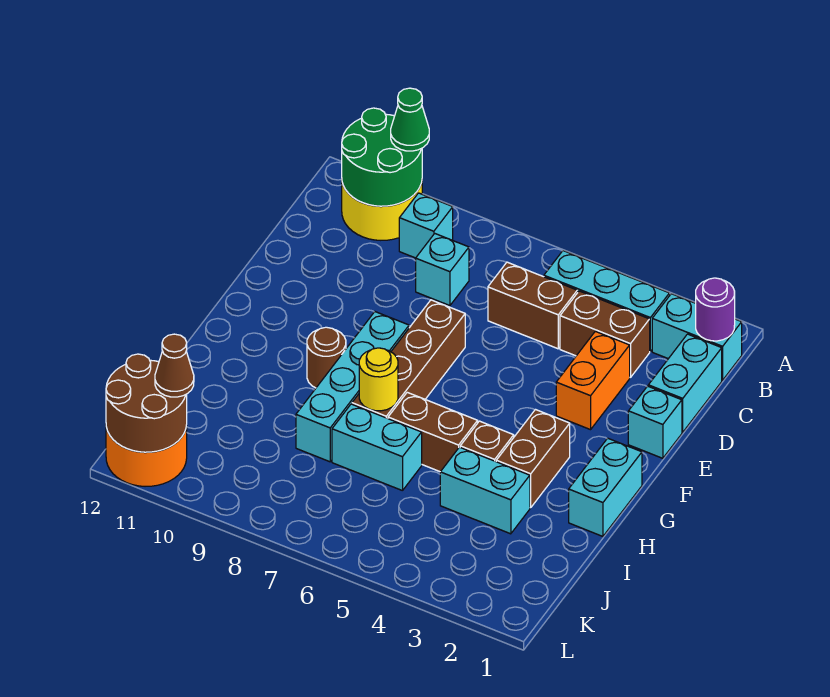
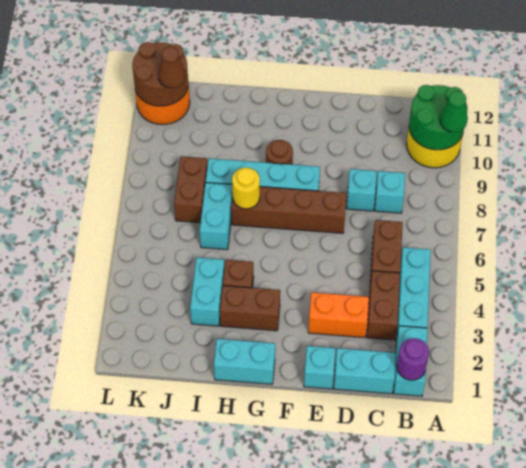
cyan 1x1 brick [399,193,453,258] -> cyan 1x1 brick moved to [347,169,377,211]
brown 1x2 brick [388,392,478,472] -> brown 1x2 brick moved to [174,156,208,223]

